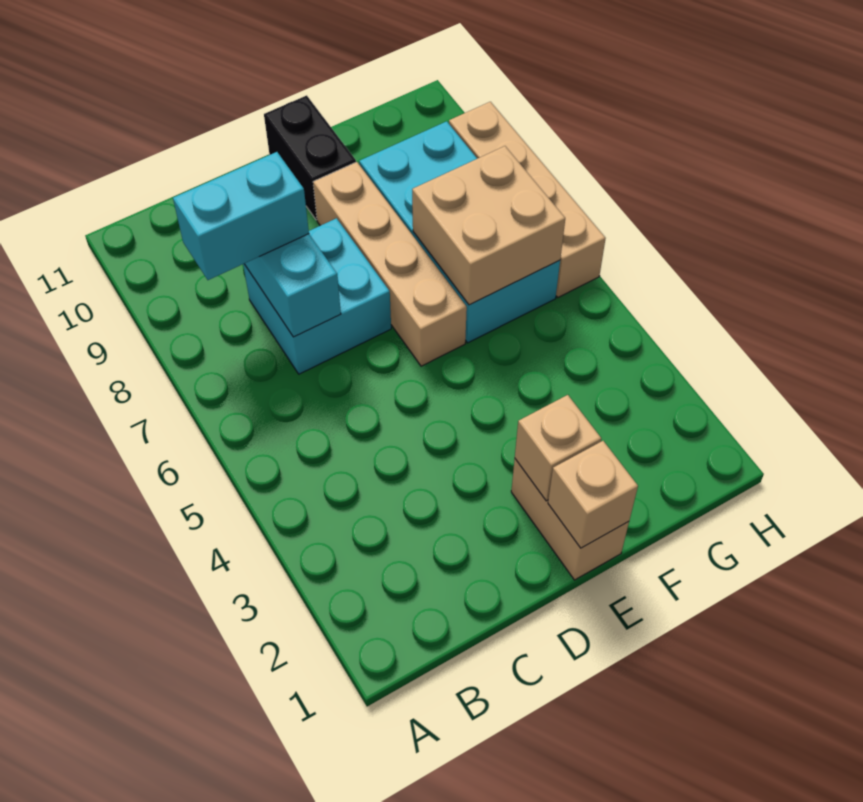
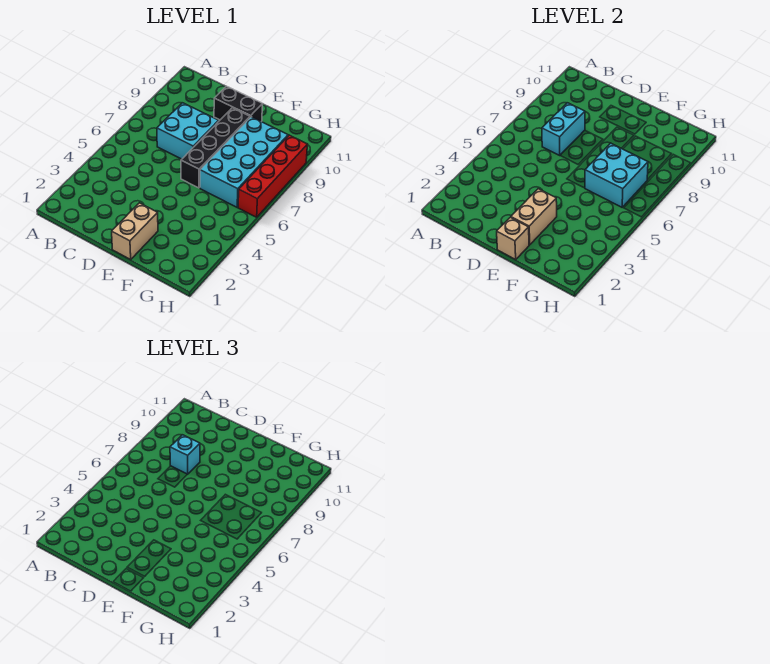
cyan 1x2 brick [173,152,309,280] -> cyan 1x1 brick [170,435,200,474]
tan 1x1 brick [515,395,601,501] -> tan 1x2 brick [511,189,557,245]
tan 1x4 brick [313,162,467,366] -> black 1x4 brick [181,108,250,188]
black 1x2 brick [264,95,356,220] -> black 1x2 brick turned to [214,86,263,122]
tan 2x2 brick [412,146,565,305] -> cyan 2x2 brick [585,143,648,207]
tan 1x4 brick [449,102,606,297] -> red 1x4 brick [238,135,308,217]

